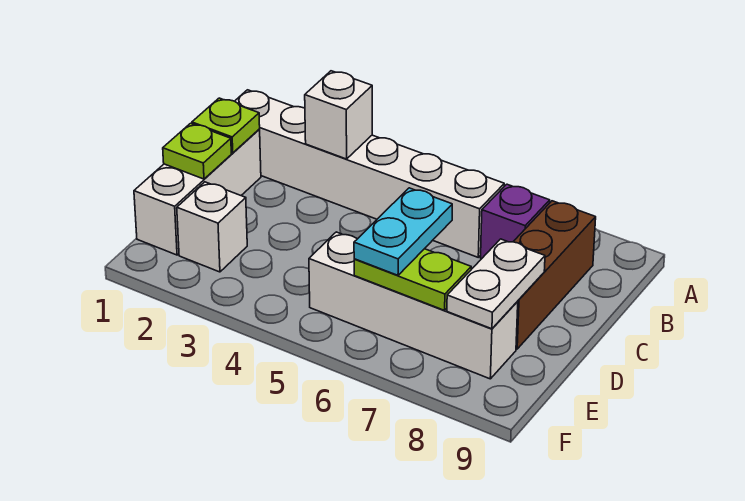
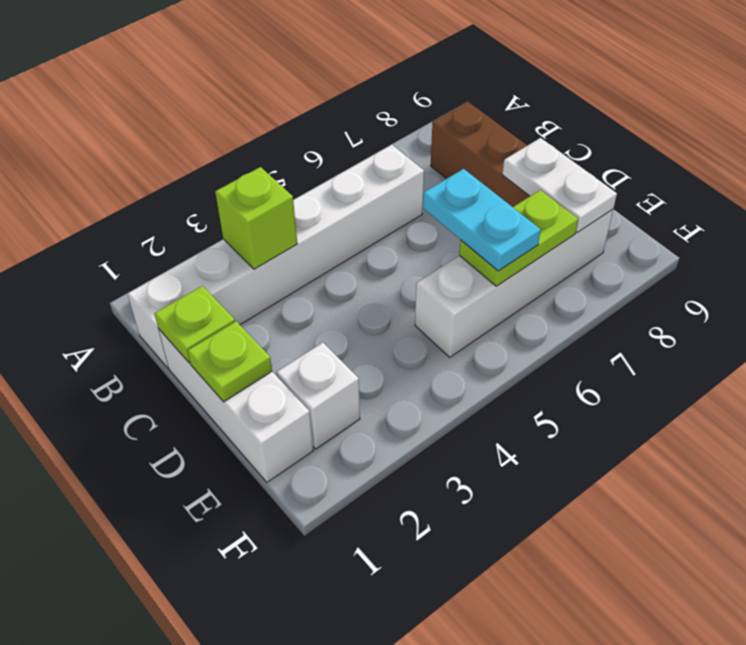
white 1x1 brick [305,71,372,159] -> lime 1x1 brick [215,167,297,269]
purple 1x1 brick [481,184,550,259] -> none

